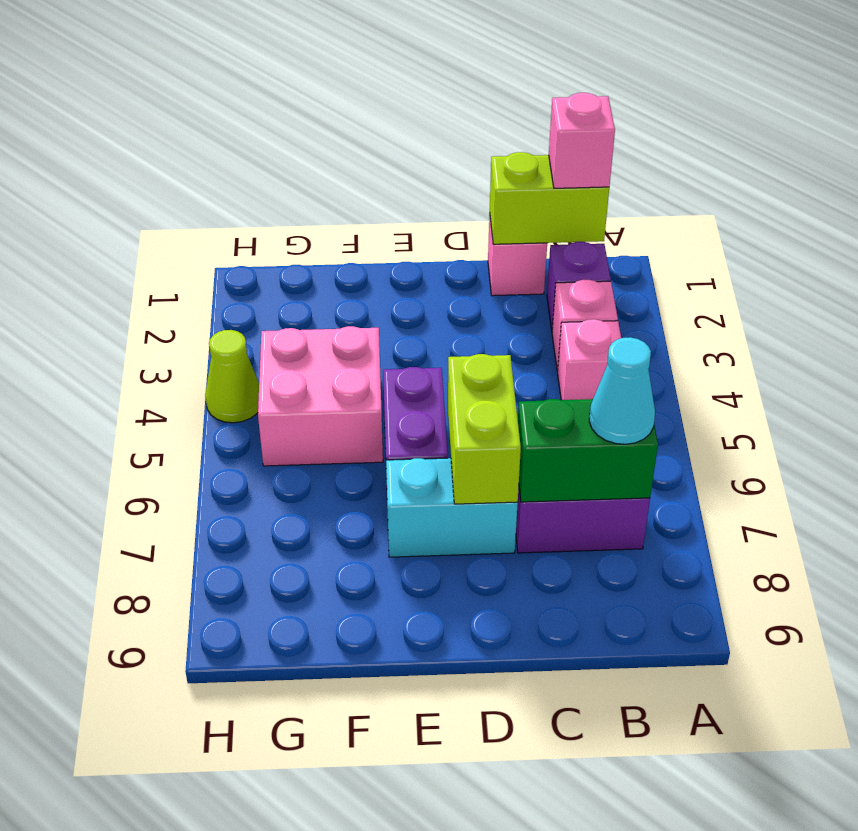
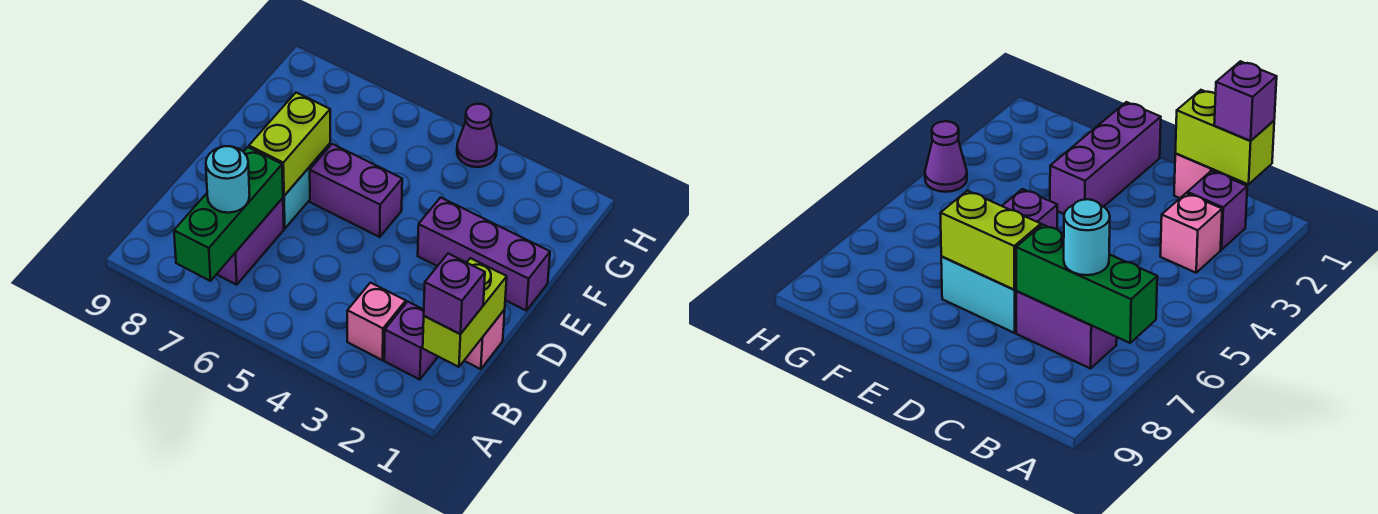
pink 1x1 brick [549,93,615,188] -> purple 1x1 brick [424,254,485,334]
pink 1x1 brick [558,319,621,400] -> none
green 1x2 brick [518,399,658,502] -> green 1x3 brick [174,147,283,281]
cyan 1x1 cone [589,337,655,444] -> cyan 1x1 round brick [206,146,250,213]
lime 1x2 brick [448,354,521,504] -> lime 1x2 brick turned to [249,93,330,196]
none -> purple 1x3 brick [418,197,550,310]
pink 2x2 brick [258,326,383,466] -> none
lime 1x1 cone [205,330,259,423] -> purple 1x1 cone [457,104,497,167]

